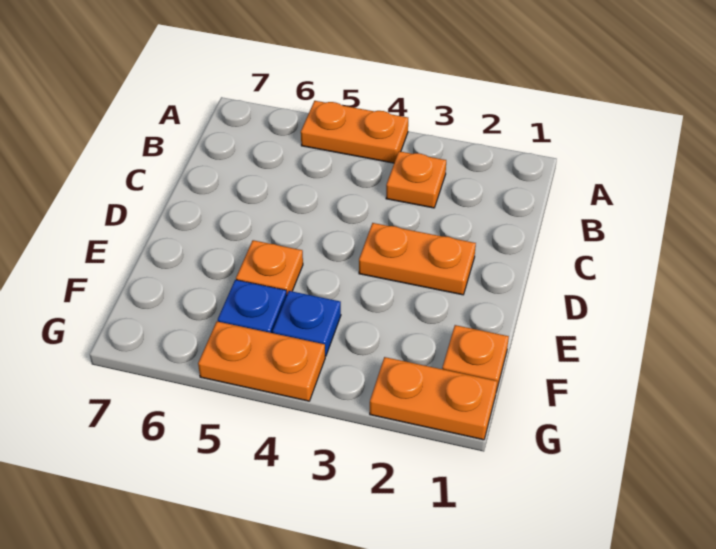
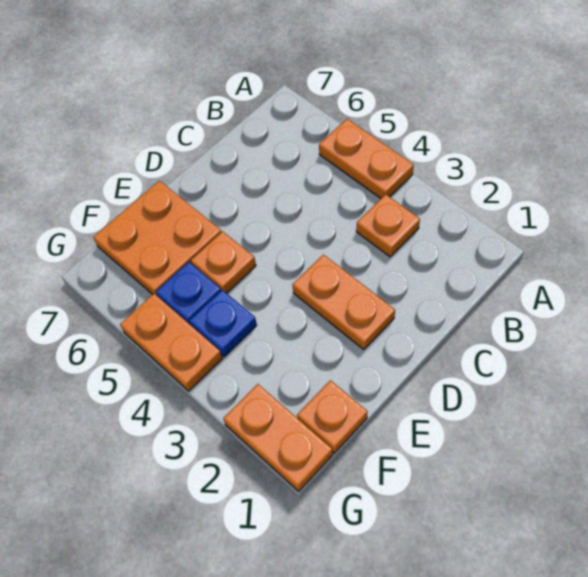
none -> orange 2x2 plate [93,181,221,295]

